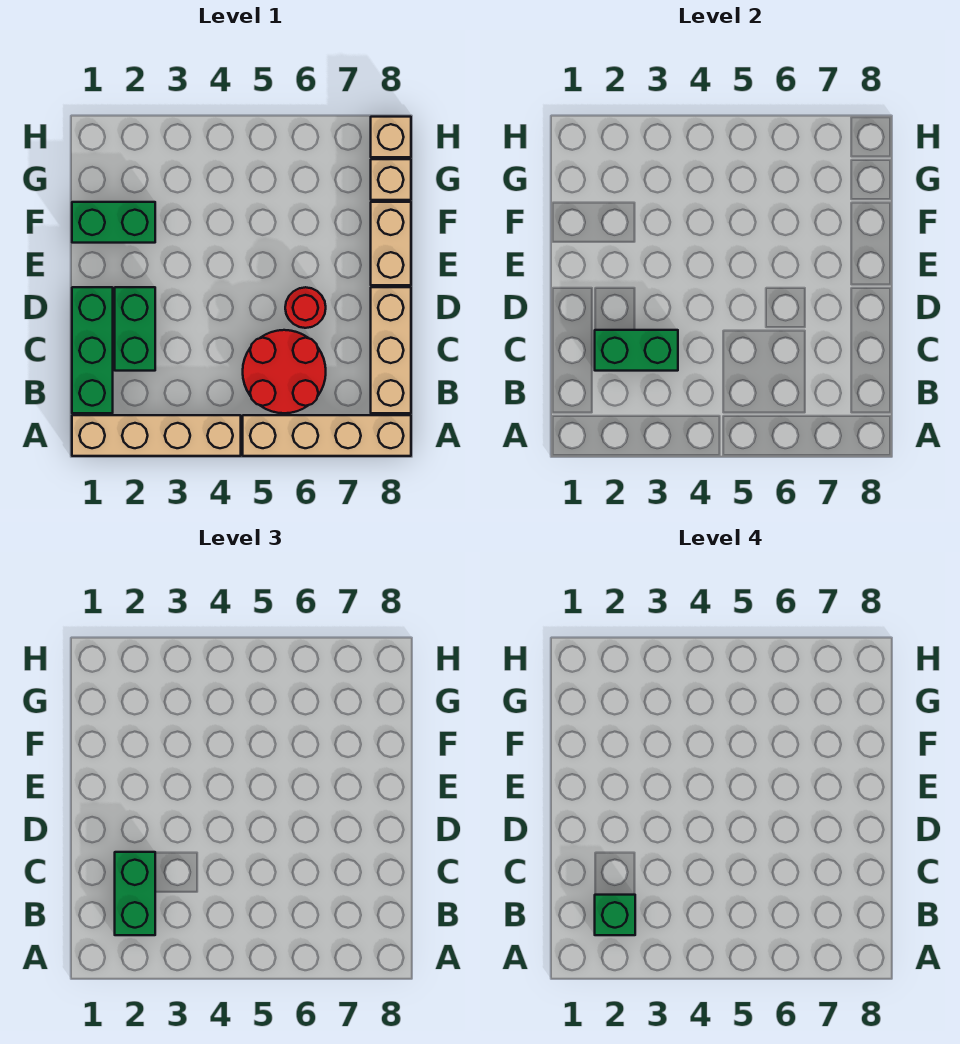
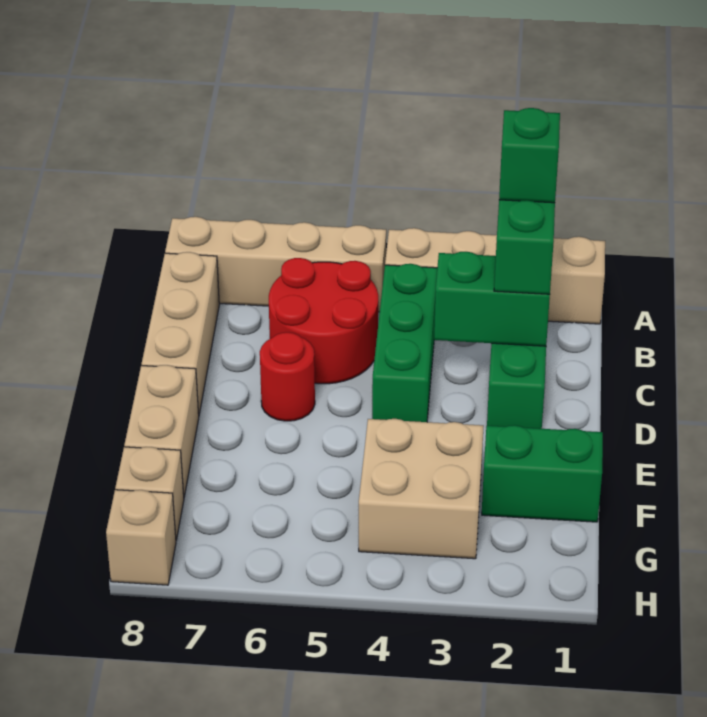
green 1x3 brick [72,287,113,413] -> green 1x3 brick moved to [372,264,437,422]
none -> tan 2x2 brick [359,419,484,559]

